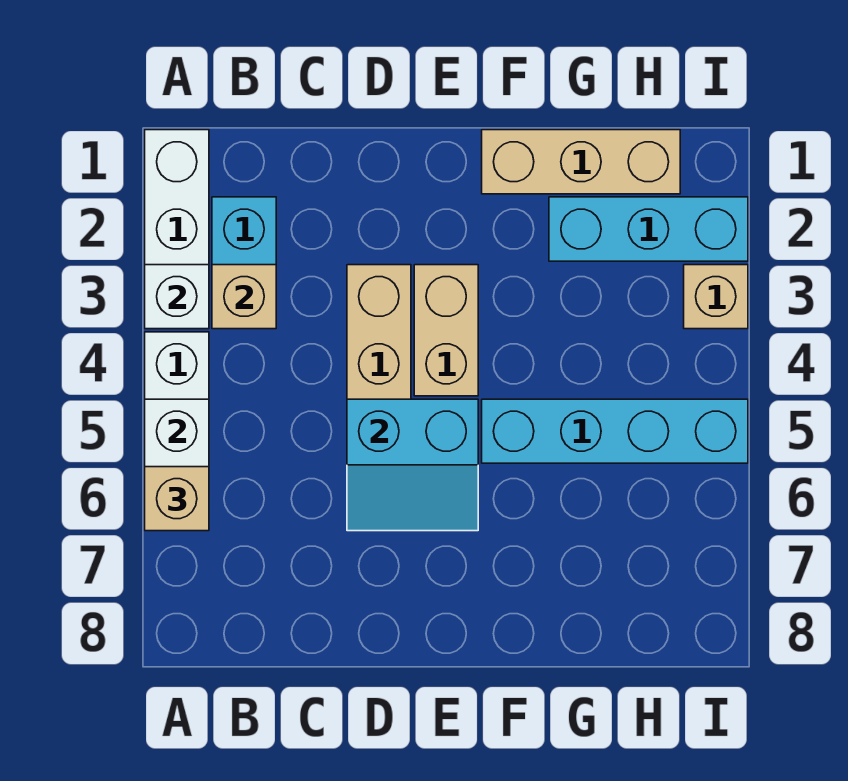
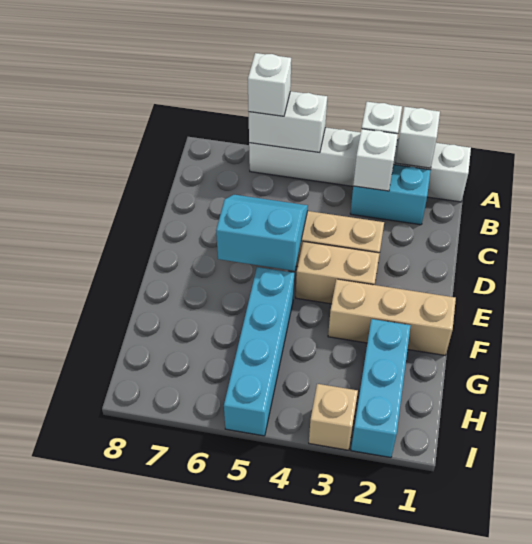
none -> white 1x1 brick [395,107,440,168]
tan 1x1 brick [145,467,209,531] -> white 1x1 brick [248,53,291,116]
tan 1x1 brick [212,265,276,329] -> white 1x1 brick [353,129,398,191]
cyan 2x2 slope [347,399,478,531] -> cyan 2x2 slope turned to [216,195,308,271]
tan 1x3 brick [482,130,680,194] -> tan 1x3 brick turned to [328,279,456,355]

